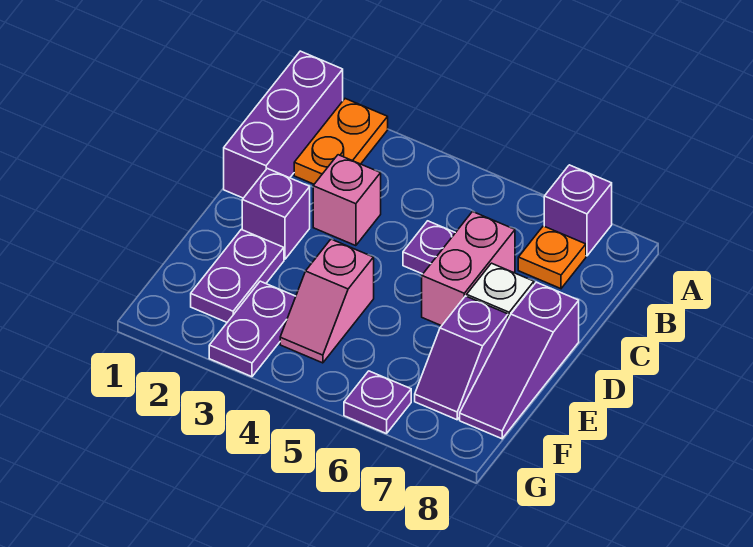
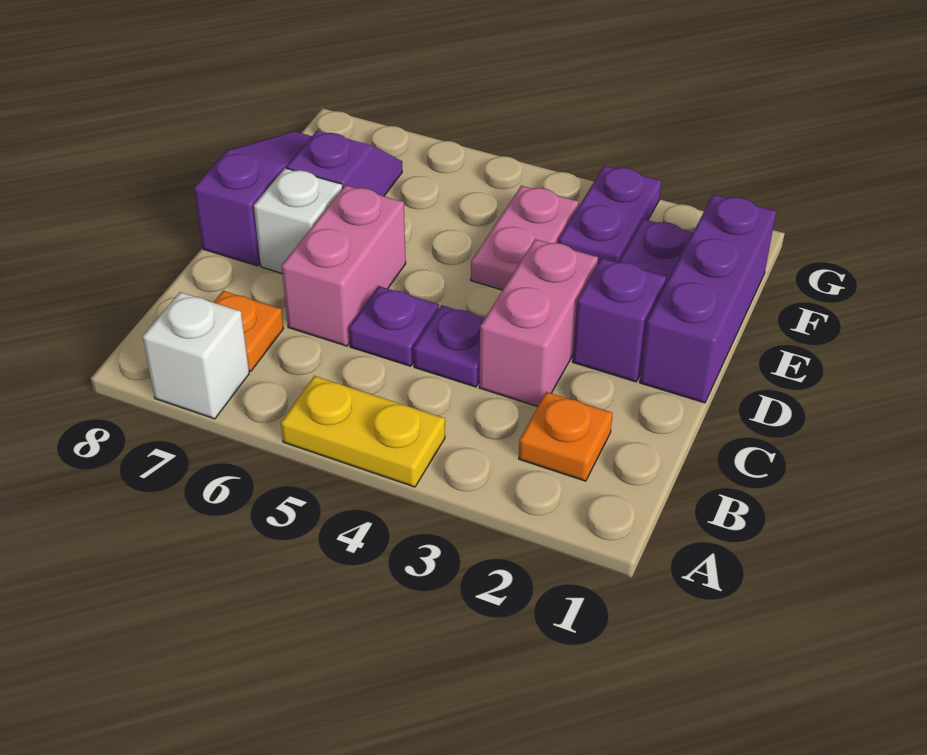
purple 1x3 brick [224,51,343,198] -> purple 1x3 brick moved to [640,194,776,403]
orange 1x2 plate [294,99,388,184] -> orange 1x1 plate [519,392,613,481]
none -> yellow 1x2 plate [281,376,445,487]
purple 1x1 brick [544,165,612,256] -> white 1x1 brick [143,292,249,419]
pink 1x1 brick [313,155,381,246] -> pink 1x2 brick [479,239,598,407]
pink 1x2 slope [280,239,374,363] -> pink 1x2 plate [471,186,579,290]
purple 1x1 plate [344,371,411,434] -> purple 1x1 plate moved to [413,305,485,387]

